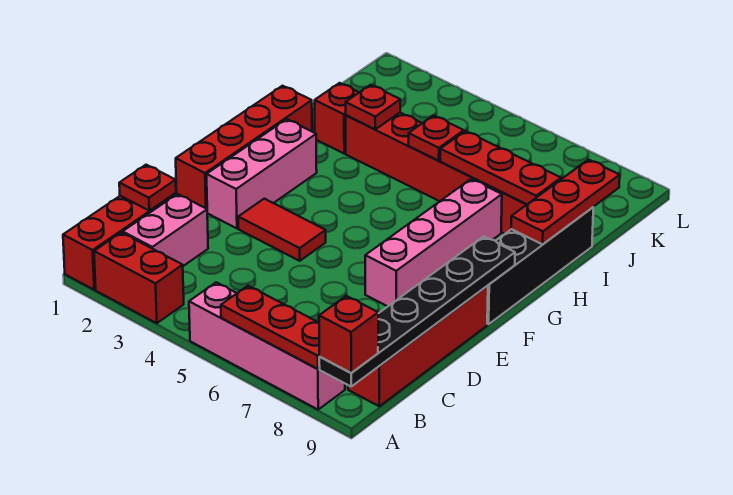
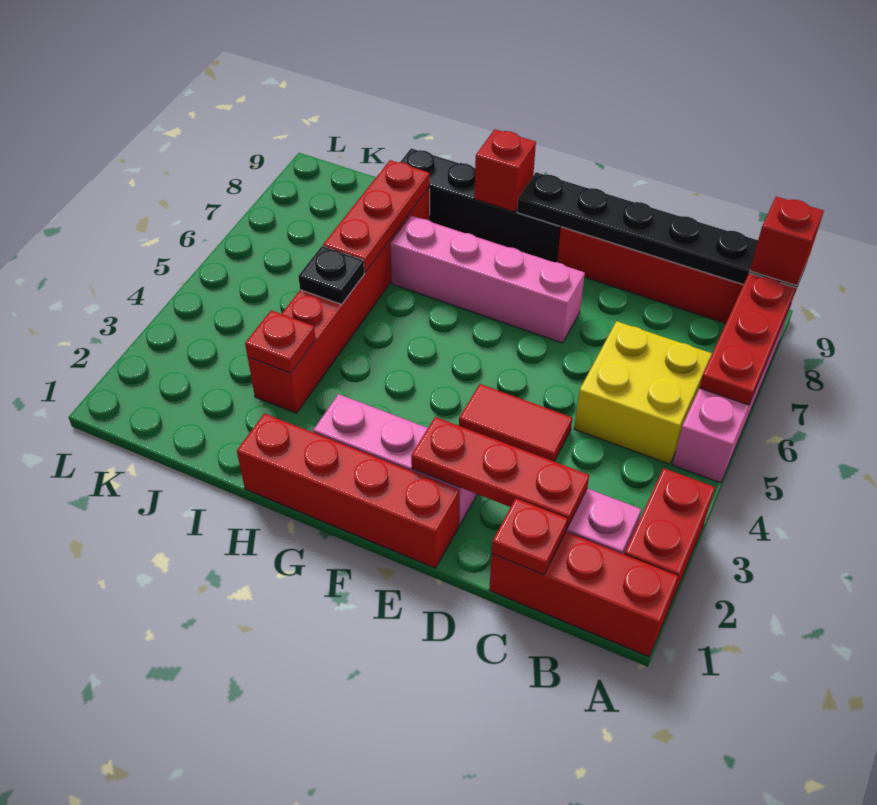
none -> yellow 2x2 brick [574,321,712,464]
red 1x2 tile [238,199,326,261] -> red 1x2 tile turned to [459,384,572,461]
red 1x3 plate [511,160,620,244] -> red 1x3 plate moved to [411,417,589,529]
red 1x1 brick [315,83,359,153] -> red 1x1 brick moved to [474,129,536,212]
red 1x1 plate [408,116,464,161] -> black 1x1 plate [298,246,364,304]

